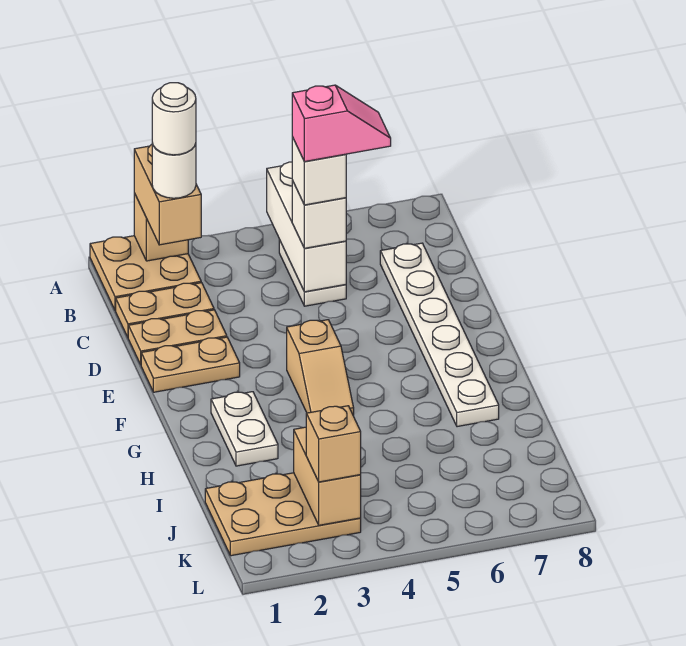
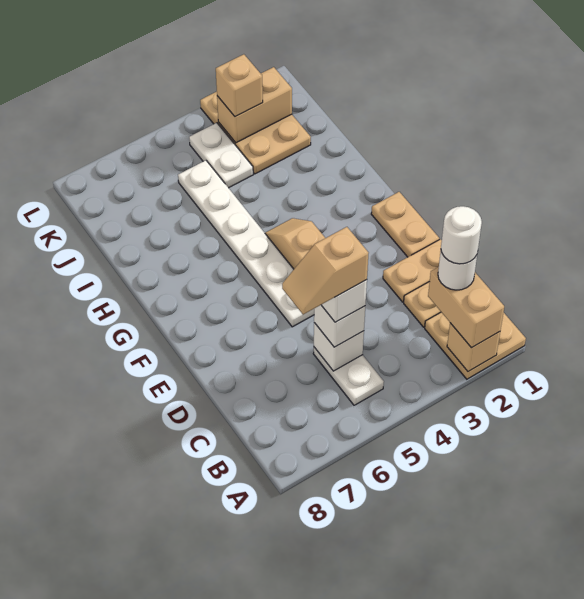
white 1x3 brick [267,162,346,292] -> white 1x1 brick [314,323,364,371]
pink 1x2 slope [292,85,391,162] -> tan 1x2 slope [282,227,368,315]
white 1x6 plate [380,243,499,427] -> white 1x6 plate moved to [178,160,314,327]
tan 1x2 plate [141,337,240,392] -> tan 1x2 plate turned to [371,192,439,257]
white 1x2 plate [211,392,278,466] -> white 1x2 plate moved to [189,123,253,188]
tan 2x3 plate [205,473,361,556] -> tan 2x3 plate turned to [200,92,311,174]
tan 1x2 brick [294,427,361,525] -> tan 1x2 brick turned to [217,67,292,143]

